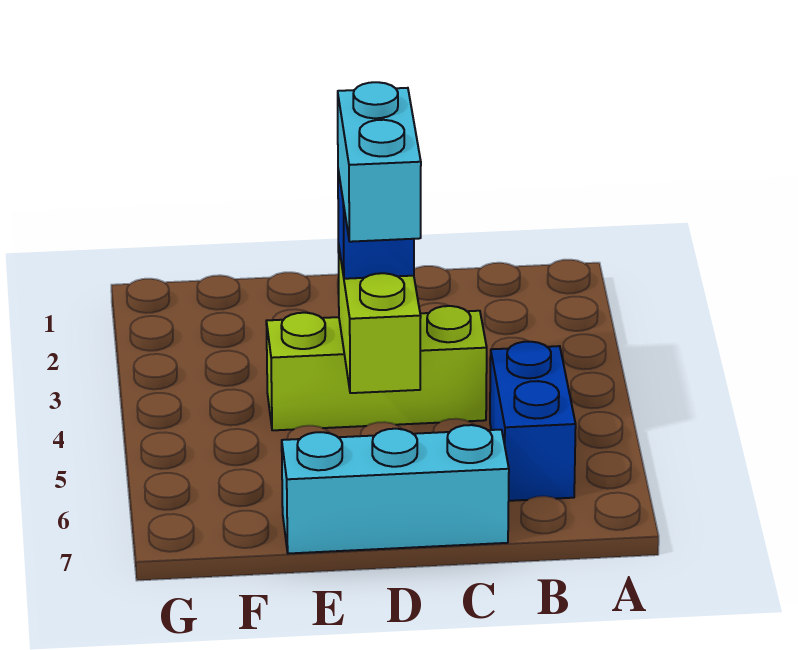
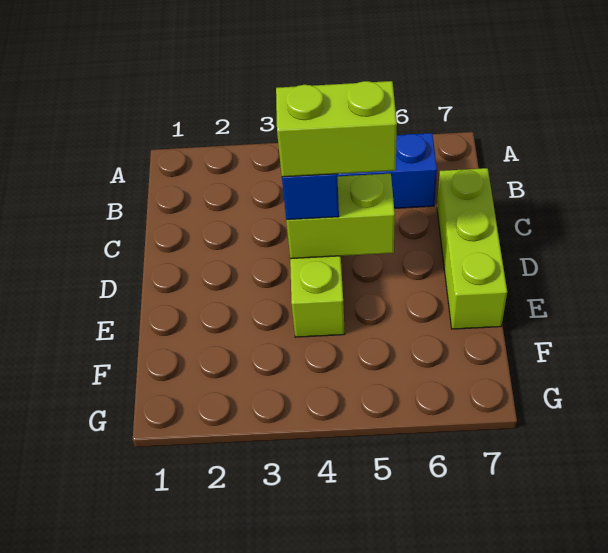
cyan 1x3 brick [282,425,509,554] -> lime 1x3 brick [437,168,507,329]
cyan 1x2 brick [338,82,421,242] -> lime 1x2 brick [276,81,397,177]

